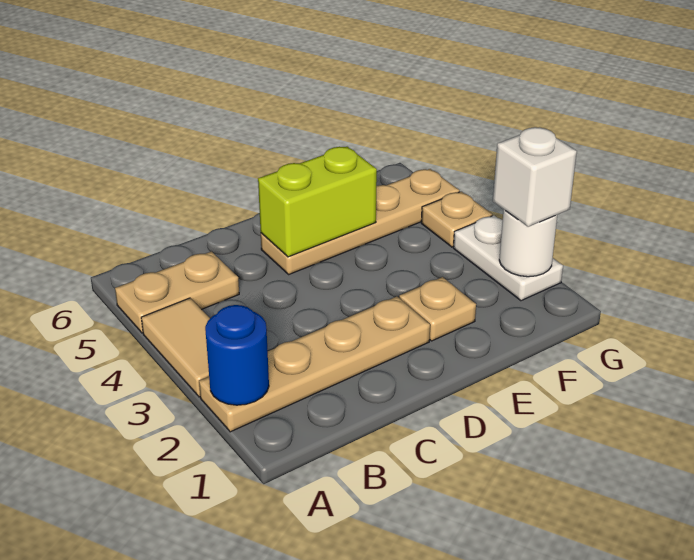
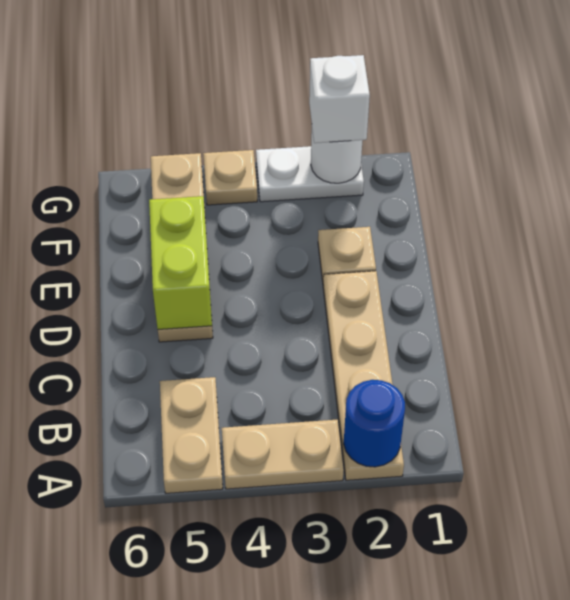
tan 1x2 tile [141,298,210,397] -> tan 1x2 plate [222,420,344,489]

